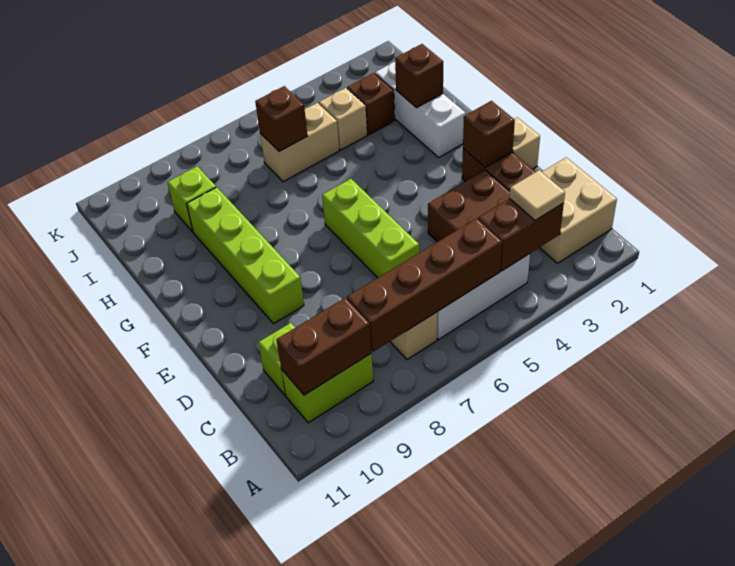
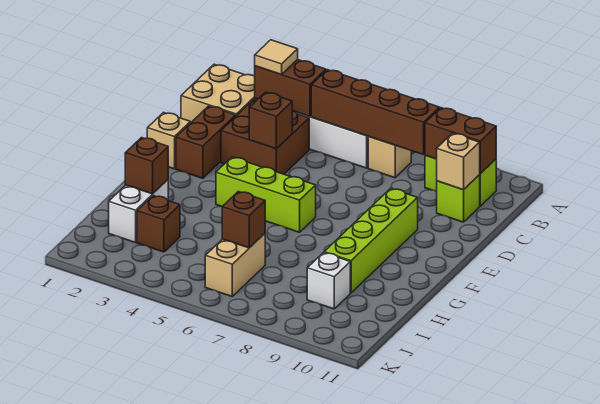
lime 1x3 brick [322,179,419,278] -> lime 1x3 brick turned to [216,157,316,232]
brown 1x1 brick [463,101,515,168] -> brown 1x1 brick moved to [249,92,292,149]
white 1x3 brick [375,62,465,157] -> white 1x2 brick [109,180,168,243]
tan 1x1 brick [319,88,367,150] -> tan 1x1 brick moved to [437,133,480,190]
tan 1x2 brick [260,103,339,182] -> tan 1x2 brick turned to [205,233,265,296]
lime 1x1 brick [168,166,216,232] -> white 1x1 brick [307,253,350,309]

